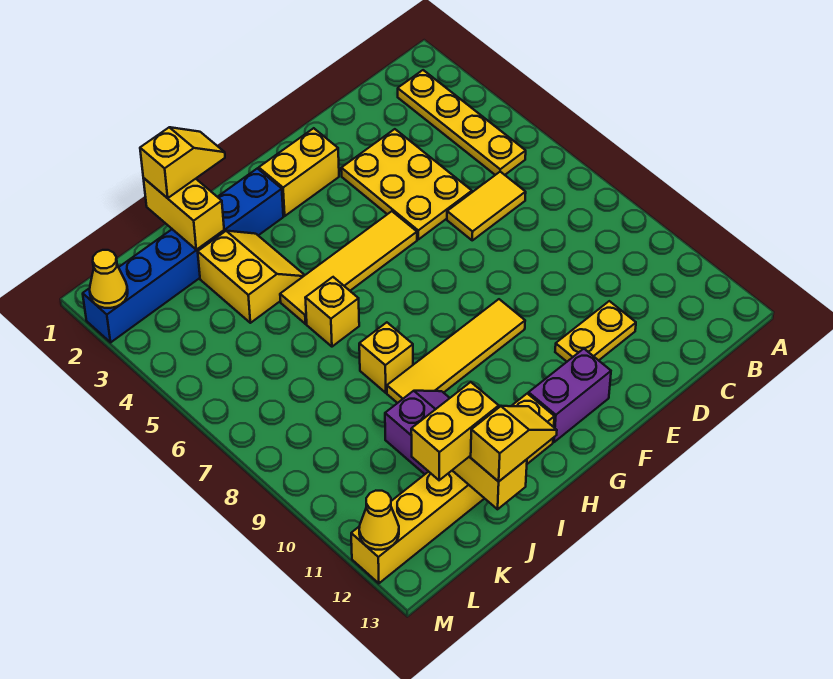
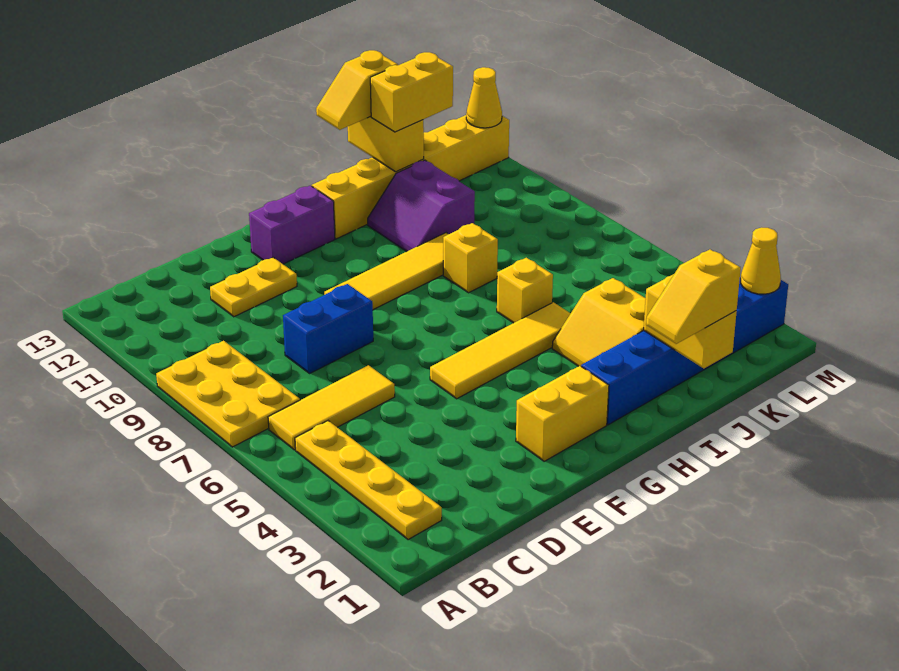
yellow 1x2 tile [447,172,526,240] -> yellow 1x3 tile [268,365,395,450]
yellow 2x3 plate [341,129,472,239] -> yellow 2x3 plate moved to [156,341,300,447]
none -> blue 1x2 brick [283,284,373,373]

